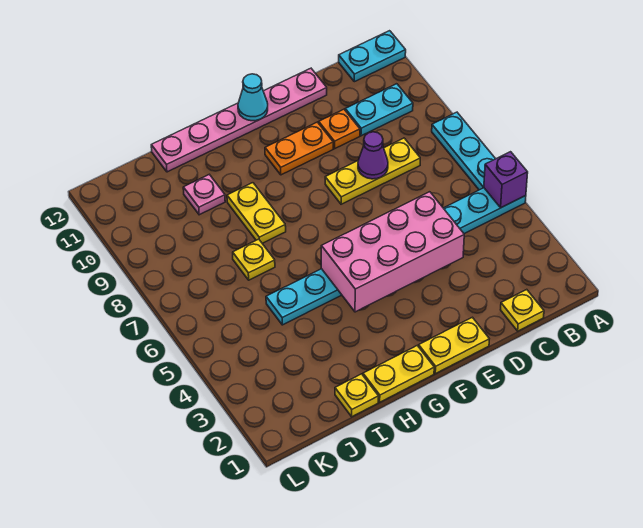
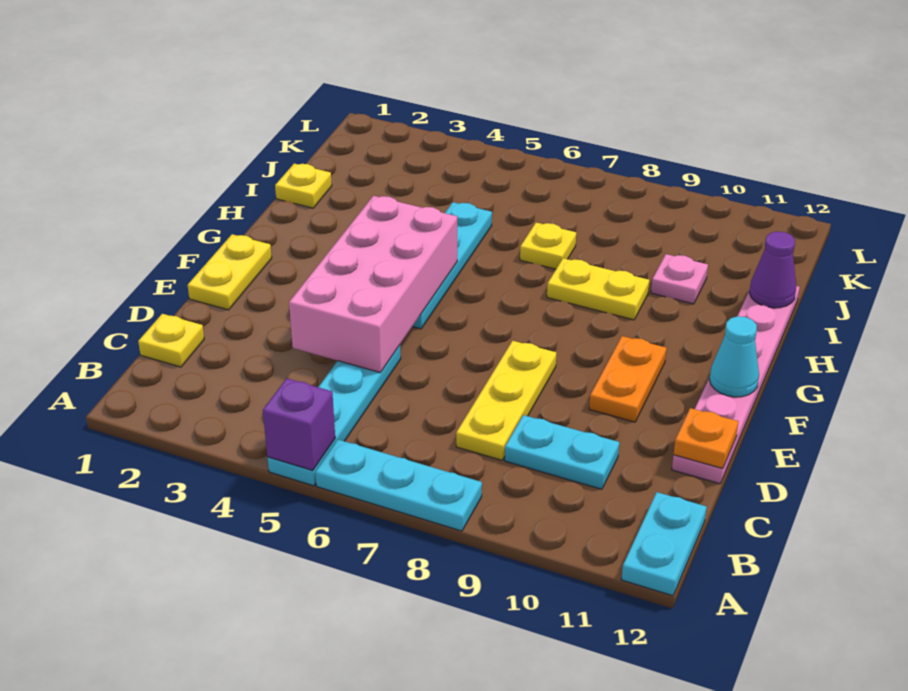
cyan 1x2 plate [345,84,413,136] -> cyan 1x2 plate turned to [505,415,619,489]
purple 1x1 cone [358,132,388,179] -> purple 1x1 cone moved to [749,231,796,308]
orange 1x1 plate [319,109,360,149] -> orange 1x1 plate moved to [674,408,739,468]
yellow 1x2 plate [363,346,434,402] -> none

